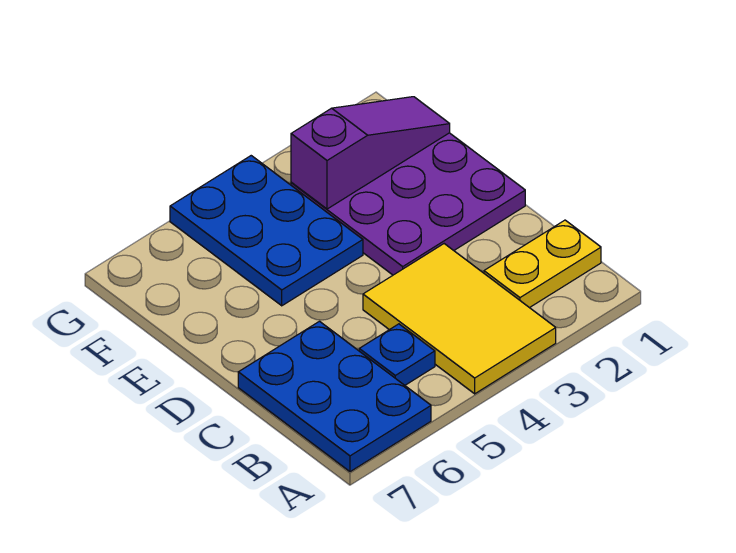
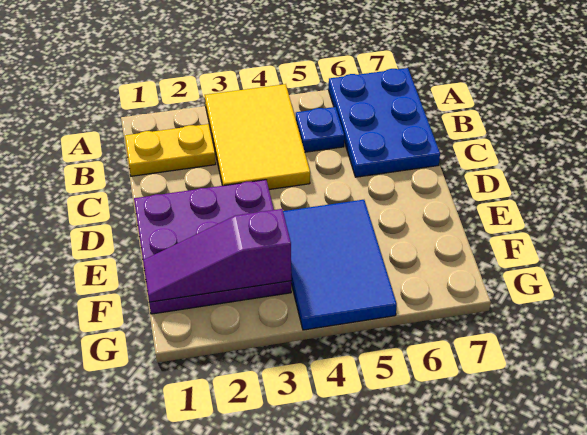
blue 2x3 plate [170,156,363,306] -> blue 2x3 tile [283,200,397,330]

